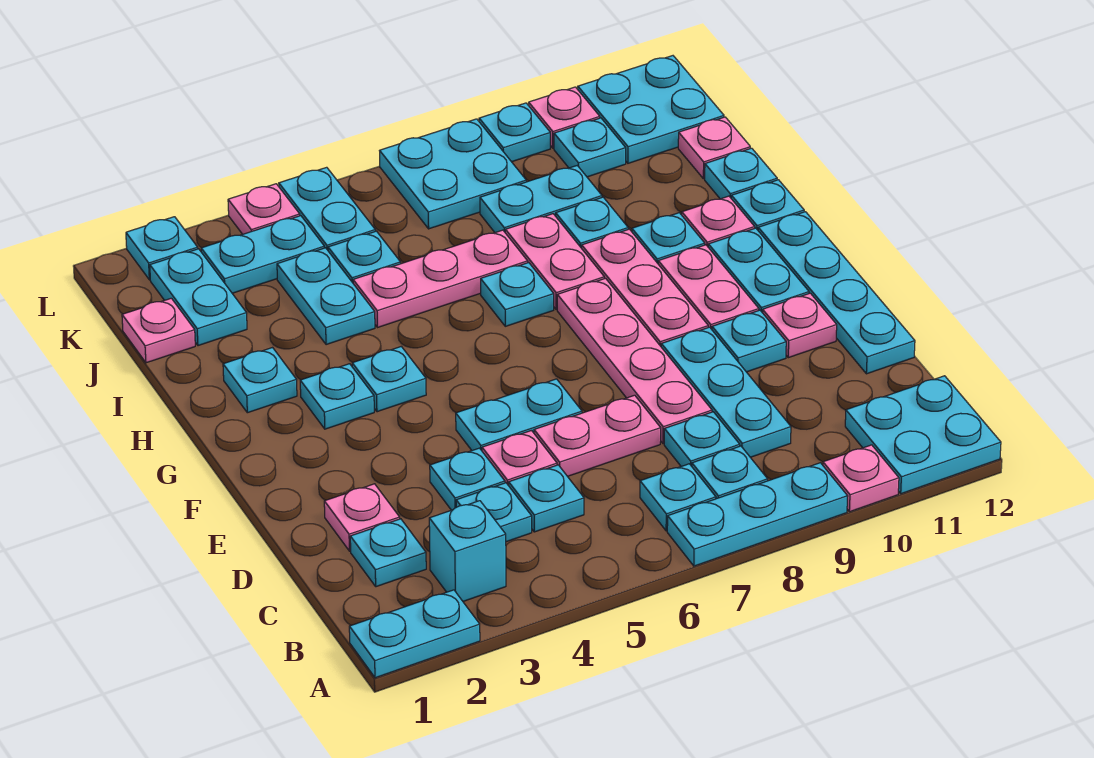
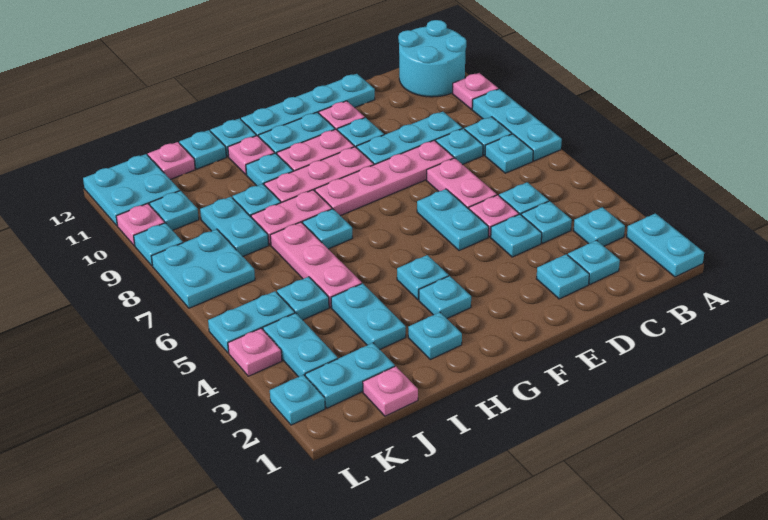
cyan 2x2 plate [845,376,1001,494] -> cyan 2x2 round brick [398,20,466,97]
cyan 1x1 brick [429,501,506,601] -> cyan 1x1 plate [573,207,625,246]
pink 1x1 plate [324,484,400,551] -> cyan 1x1 plate [536,254,589,299]
cyan 1x2 plate [277,248,375,345] -> cyan 1x2 plate turned to [331,283,406,349]

